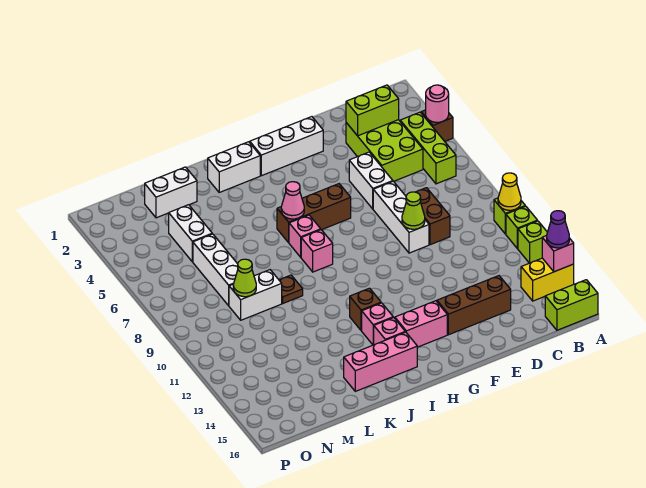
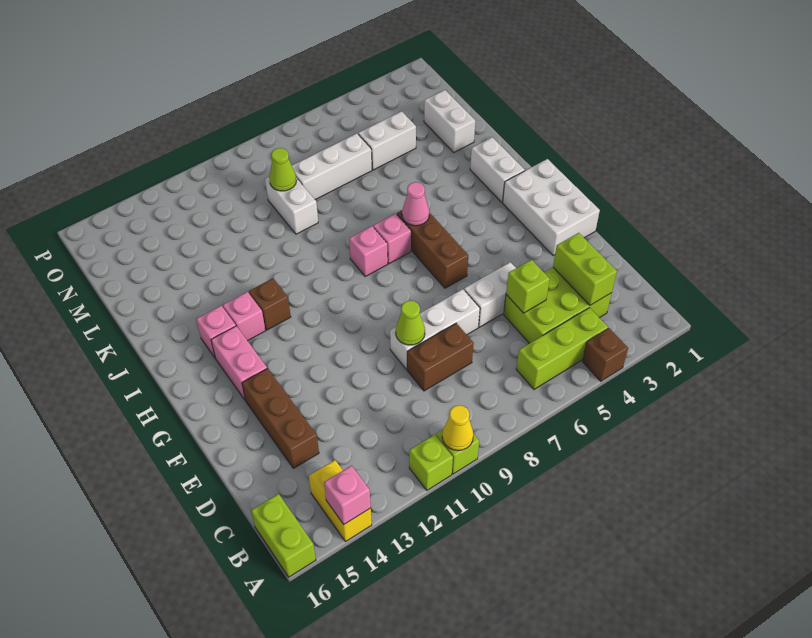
pink 1x1 round brick [426,85,449,122] -> none
lime 1x1 brick [518,221,547,263] -> lime 1x1 brick moved to [506,260,550,313]
purple 1x1 cone [547,211,569,248] -> none
white 1x3 brick [250,117,323,176] -> white 2x3 brick [503,159,600,255]
pink 1x3 brick [344,332,417,391] -> none
brown 1x1 plate [279,275,303,303] -> none

